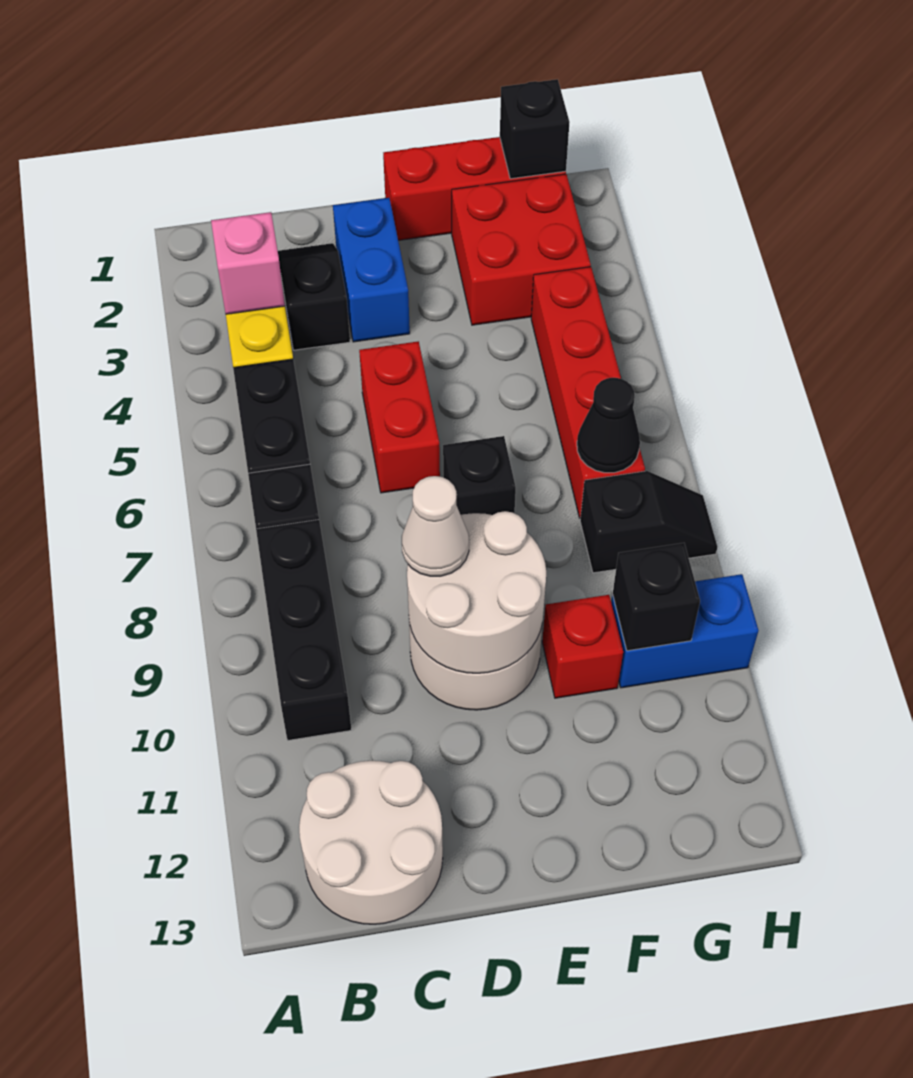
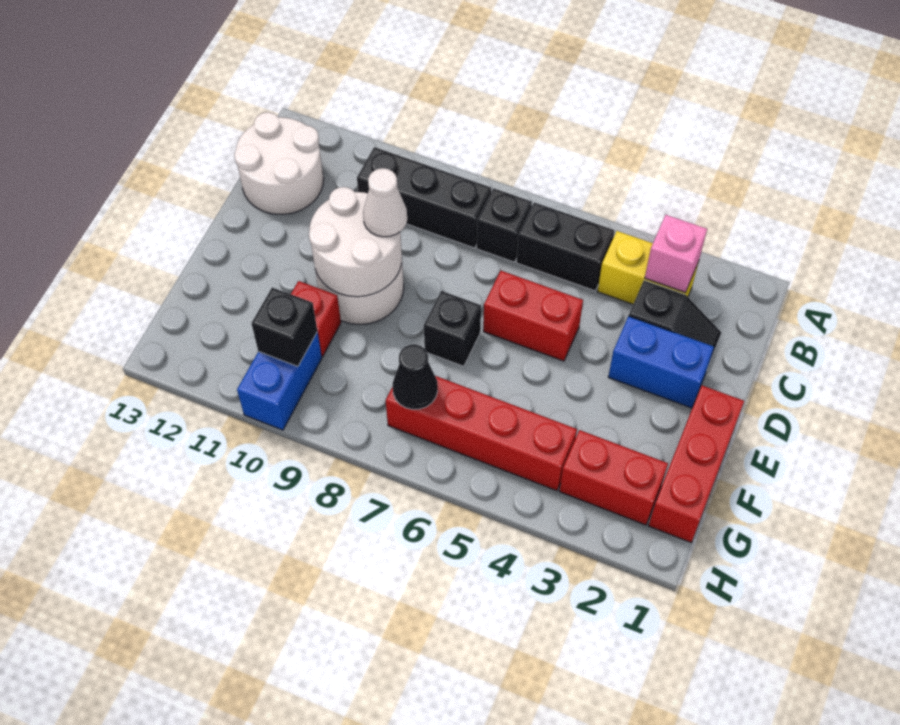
red 2x2 brick [452,174,591,325] -> red 1x2 brick [559,430,668,525]
black 1x1 brick [500,79,570,179] -> none
black 1x2 slope [580,471,717,573] -> none

